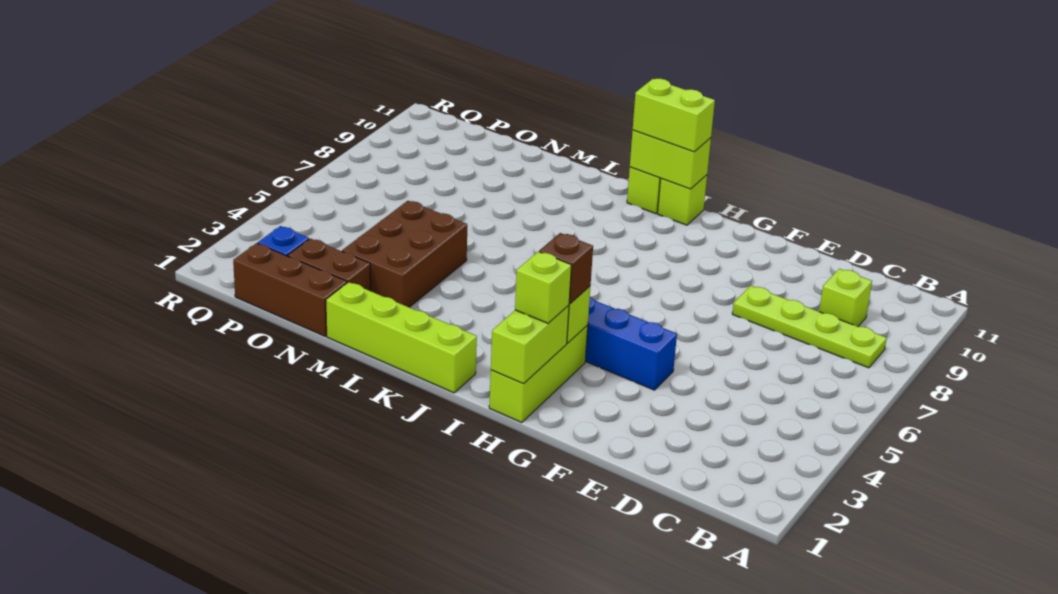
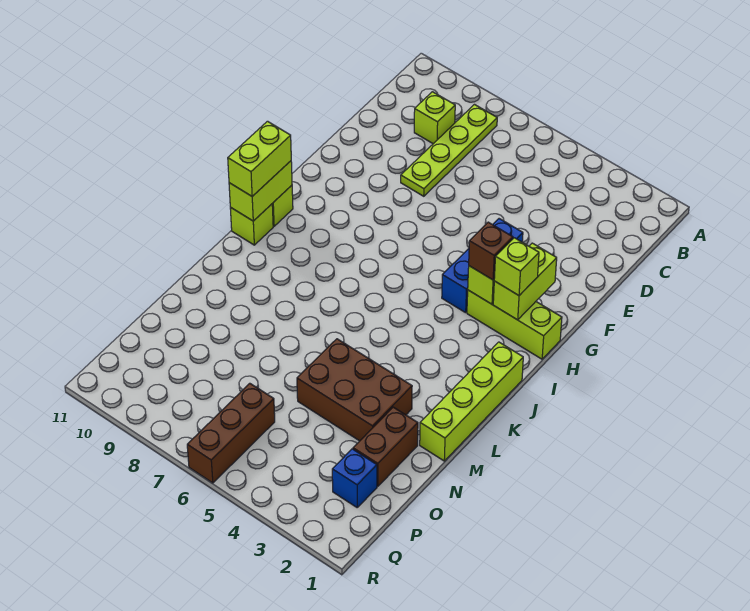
lime 1x2 brick [491,305,569,384] -> lime 1x2 brick turned to [493,243,557,320]
brown 1x3 brick [233,243,347,336] -> brown 1x3 brick moved to [187,383,275,483]

